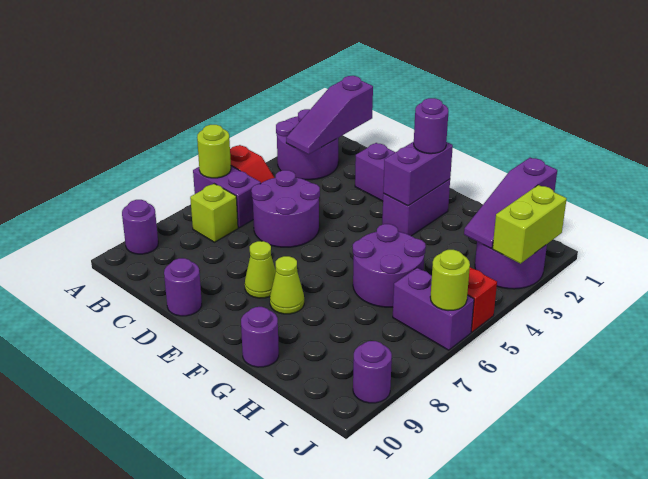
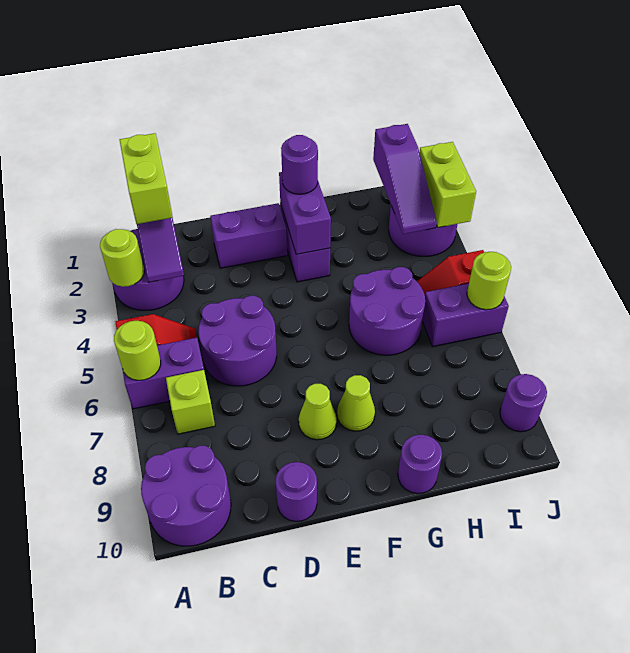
none -> lime 1x1 round brick [100,229,144,287]
purple 1x1 round brick [122,200,158,254] -> purple 2x2 round brick [141,446,231,546]
none -> lime 1x2 brick [120,133,173,224]

